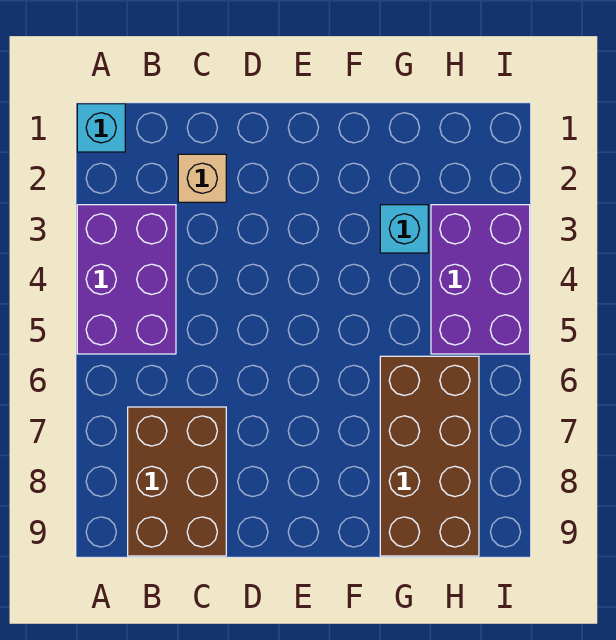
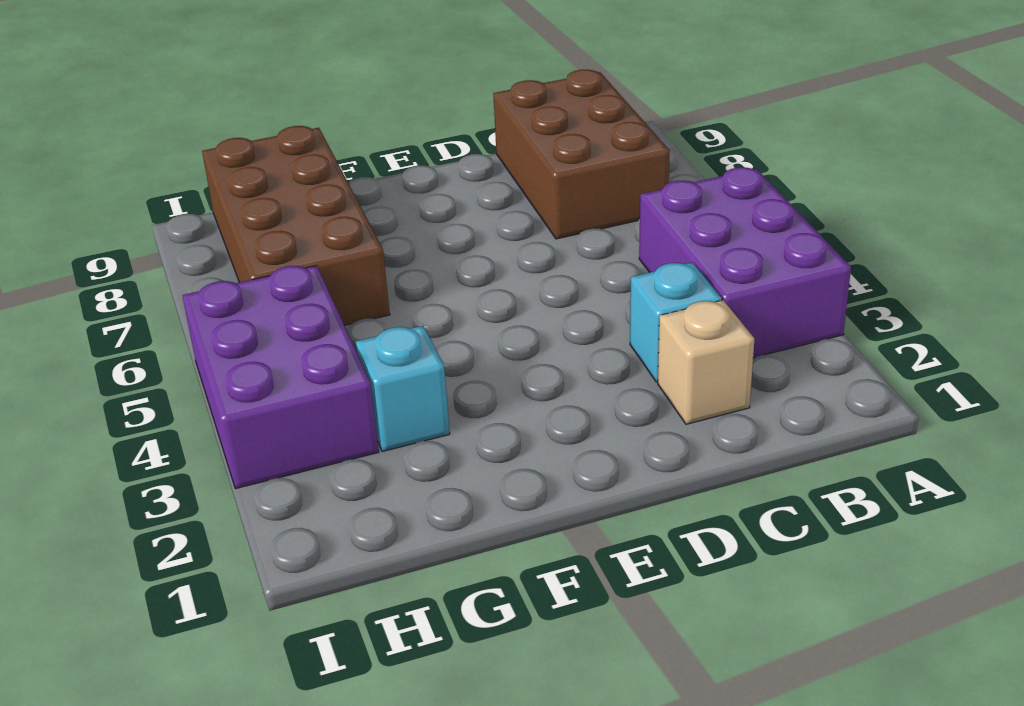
cyan 1x1 brick [77,104,125,152] -> cyan 1x1 brick moved to [630,263,722,382]

